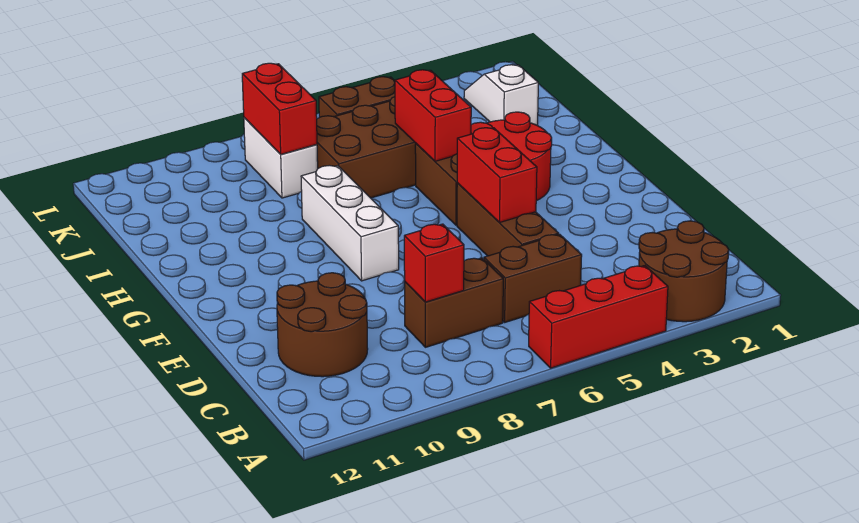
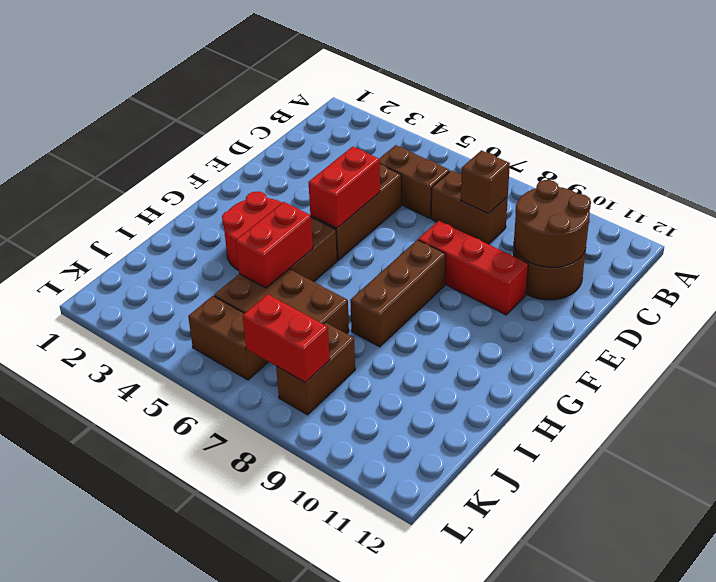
brown 2x2 round brick [639,221,729,322] -> brown 2x2 round brick moved to [514,180,591,267]
red 1x3 brick [529,266,668,368] -> red 1x3 brick moved to [418,221,528,315]
red 1x1 brick [404,224,464,302] -> brown 1x1 brick [461,150,510,214]
white 1x3 brick [301,165,399,281] -> brown 1x3 brick [350,240,446,347]
white 1x2 slope [464,65,538,125] -> none
white 1x2 brick [244,118,318,198] -> brown 1x2 brick [276,322,355,415]
red 1x2 brick [242,63,317,154] -> red 1x2 brick turned to [243,294,330,383]

